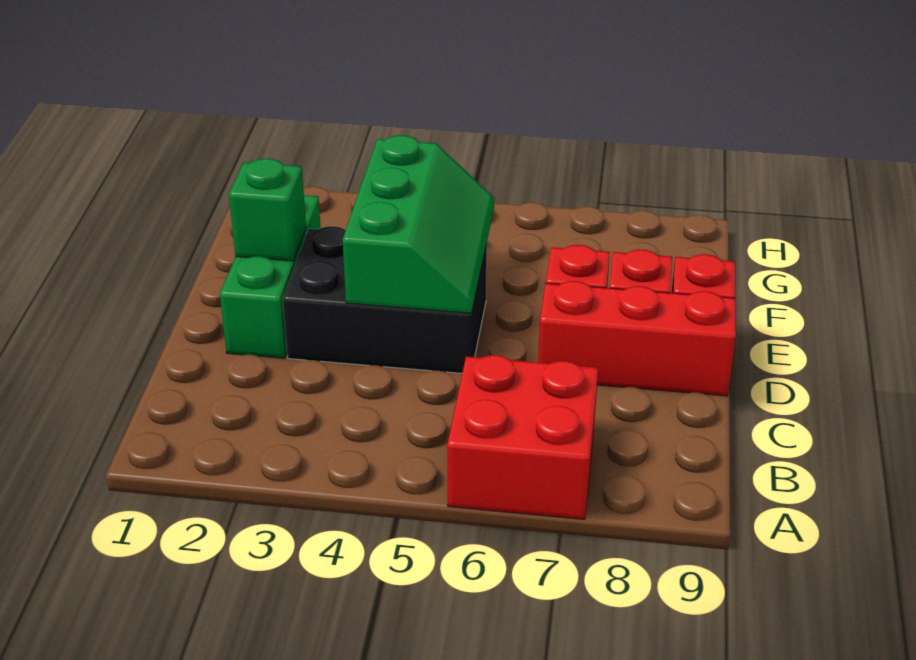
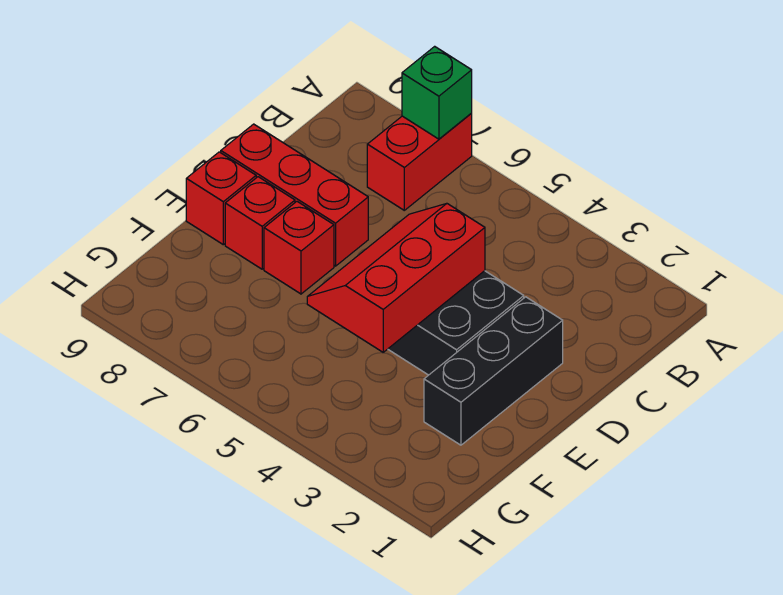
red 2x2 brick [447,355,598,519] -> red 1x2 brick [367,114,472,210]
green 1x3 brick [220,195,321,358] -> black 1x3 brick [424,297,563,445]
green 2x3 slope [343,135,494,313] -> red 2x3 slope [307,204,485,352]
green 1x1 brick [229,159,306,261] -> green 1x1 brick moved to [402,46,472,139]

